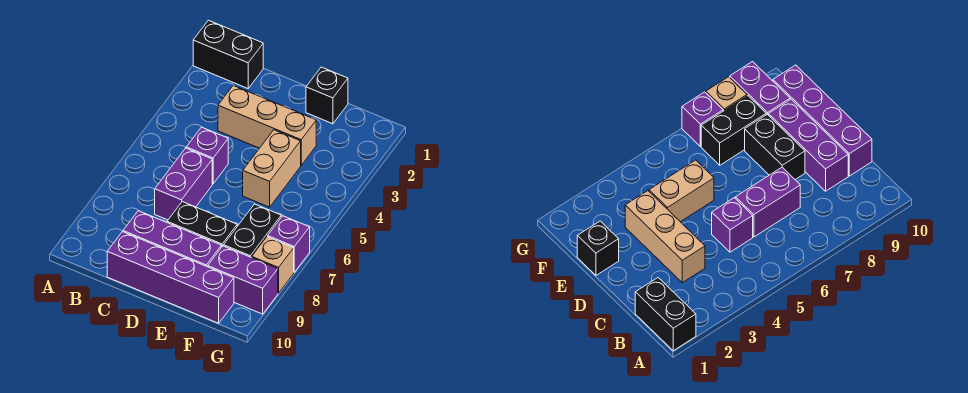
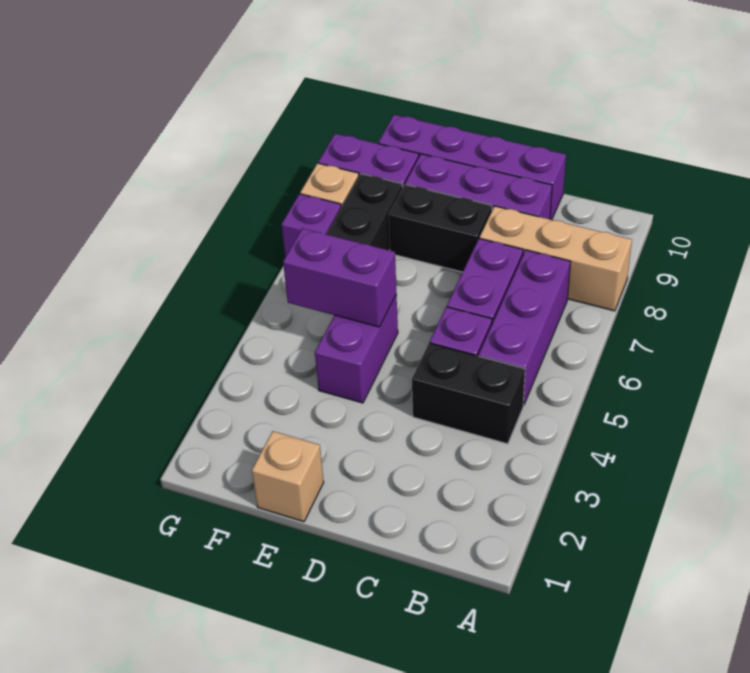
black 1x2 brick [193,20,263,88] -> black 1x2 brick moved to [412,343,525,444]
none -> purple 1x3 brick [479,250,571,406]
tan 1x3 brick [218,86,316,165] -> tan 1x3 brick moved to [480,206,632,311]
black 1x1 brick [306,67,348,124] -> tan 1x1 brick [252,431,324,522]
tan 1x2 brick [243,130,301,207] -> purple 1x2 brick [315,294,398,403]
none -> purple 1x2 brick [283,228,396,327]

